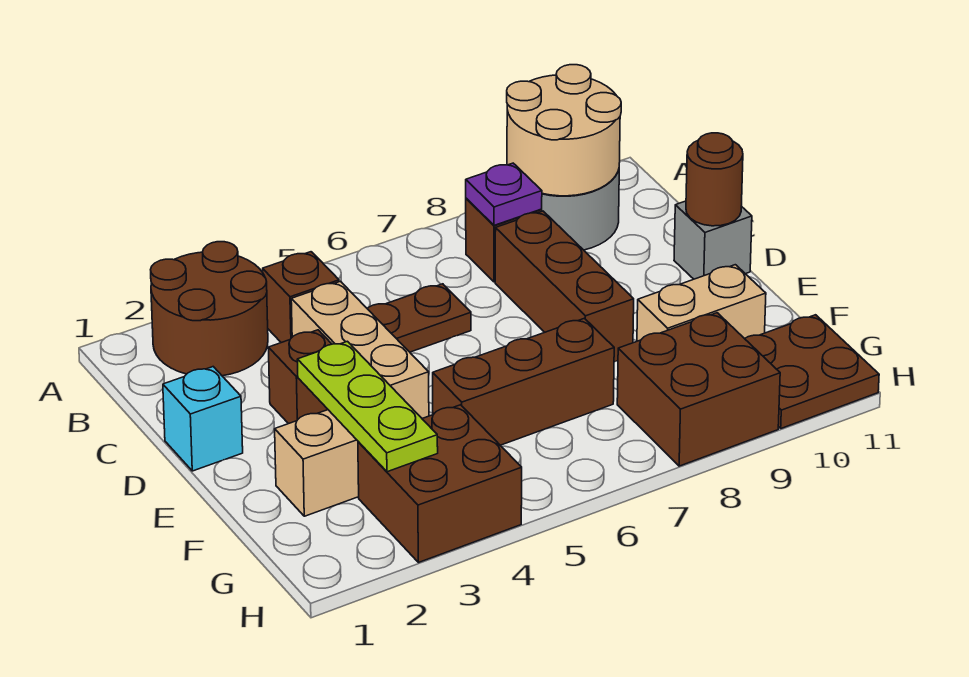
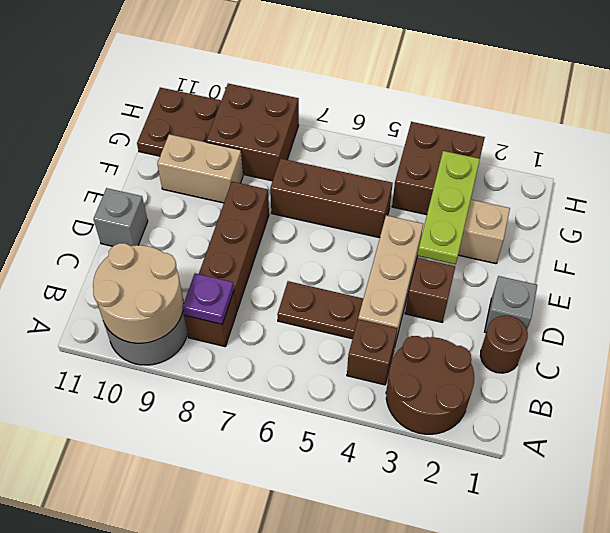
cyan 1x1 brick [163,367,243,471] -> grey 1x1 brick [485,276,537,332]
brown 1x1 round brick [686,133,743,226] -> brown 1x1 round brick moved to [481,316,528,373]

